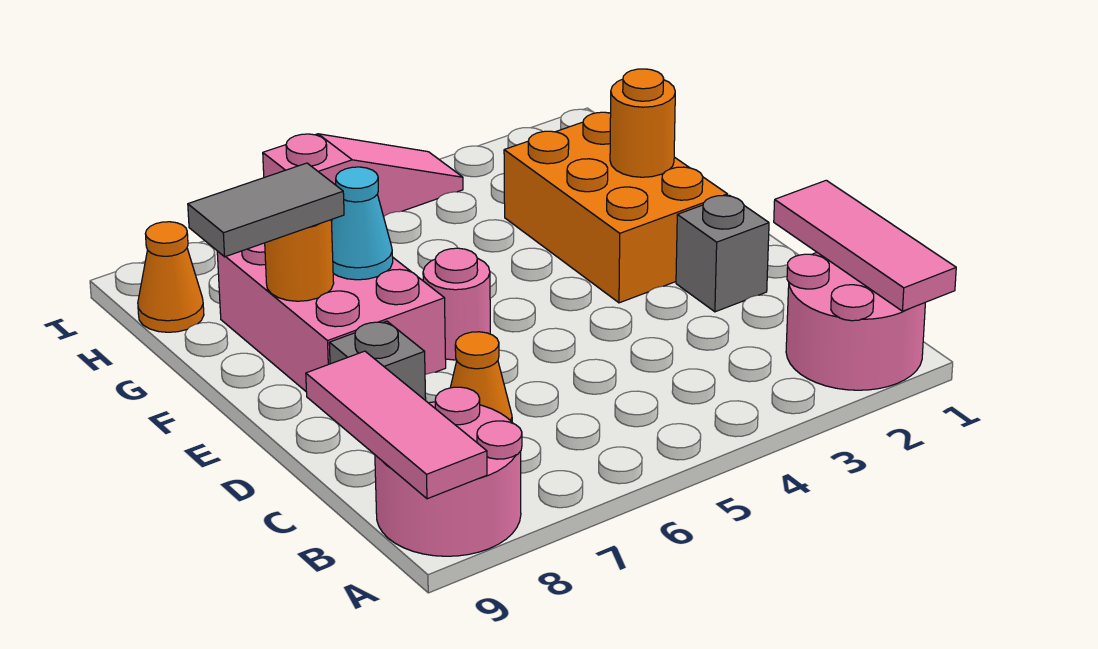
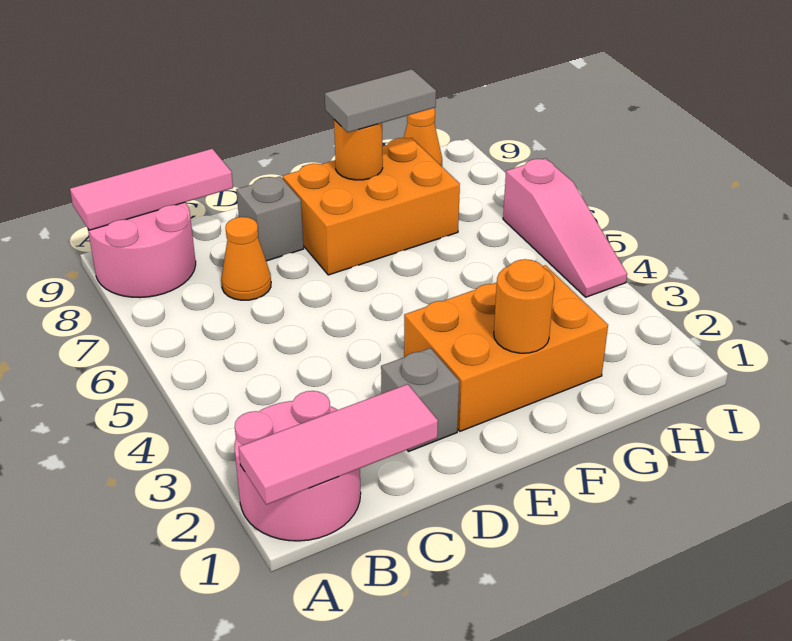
pink 1x1 round brick [423,248,490,360] -> none
pink 2x3 brick [217,219,446,391] -> orange 2x3 brick [283,138,460,275]
cyan 1x1 cone [332,167,393,280] -> none
grey 1x2 tile [188,163,344,257] -> grey 1x2 tile turned to [325,69,436,132]

